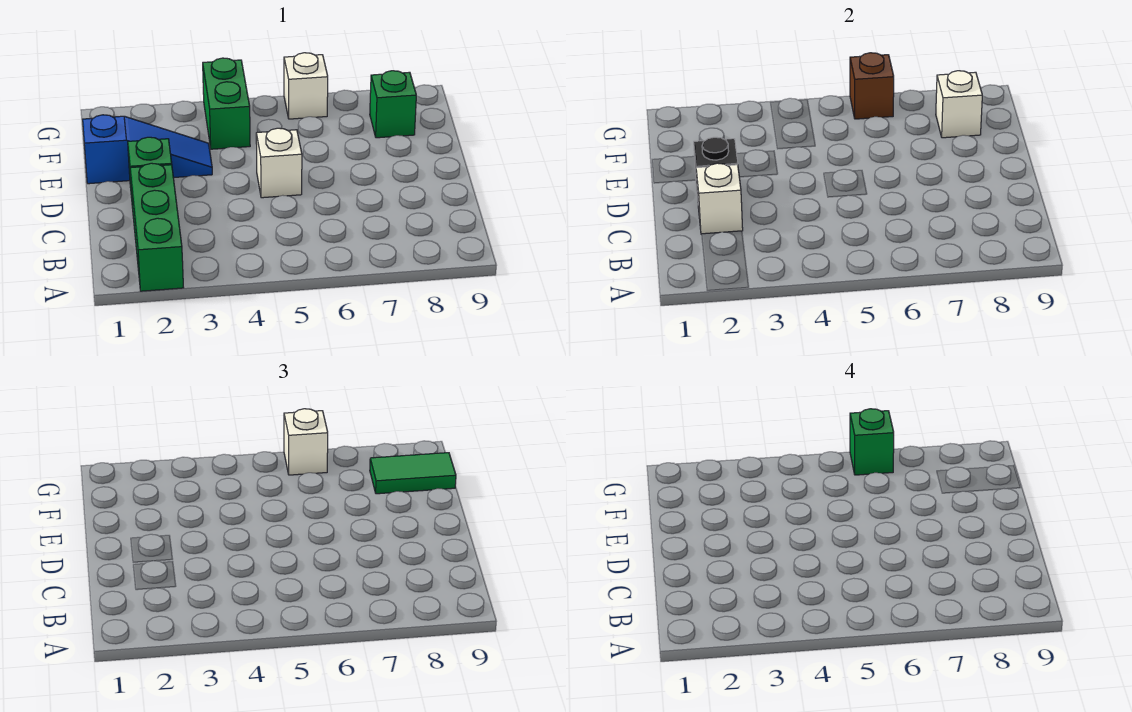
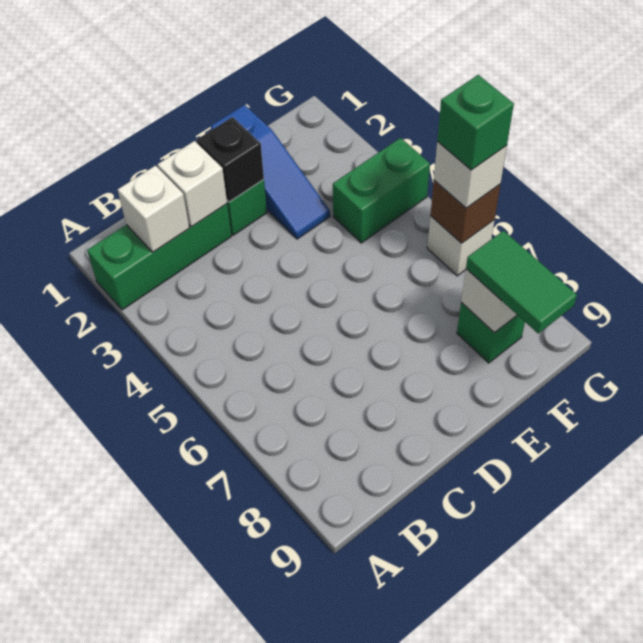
white 1x1 brick [256,128,302,198] -> white 1x1 brick moved to [118,166,189,252]

